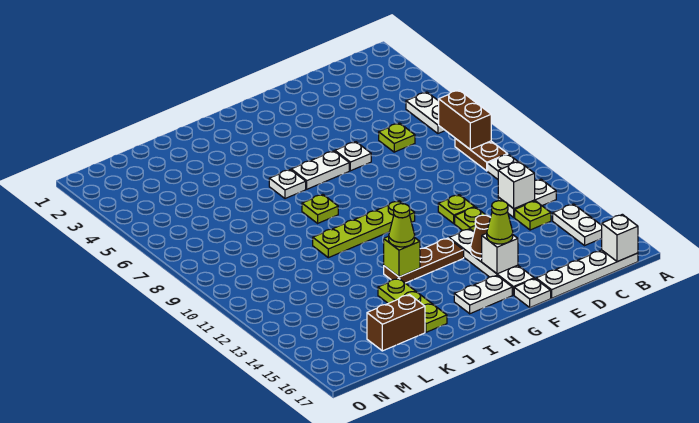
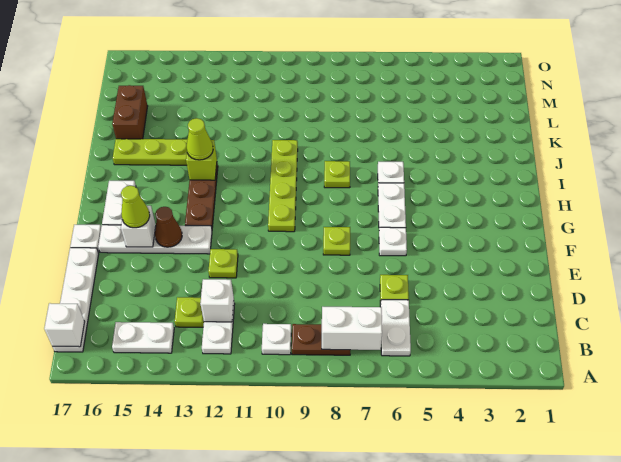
white 1x2 plate [406,92,445,133] -> white 1x2 plate turned to [380,300,411,356]
brown 1x2 brick [439,90,491,150] -> white 1x2 brick [322,307,382,350]
lime 1x1 plate [438,195,475,224] -> lime 1x1 plate moved to [323,227,350,255]

